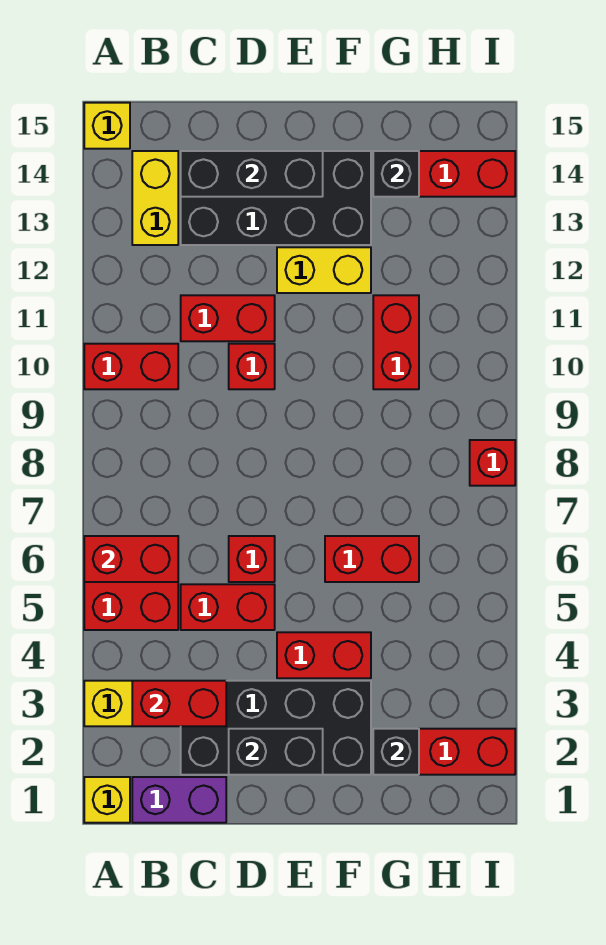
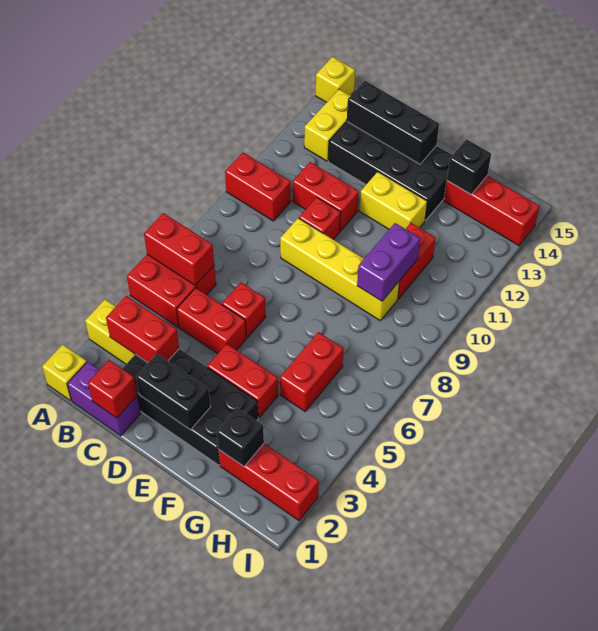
none -> yellow 1x4 brick [280,218,400,321]
red 1x2 brick [325,536,419,582] -> red 1x2 brick turned to [280,332,343,411]
none -> purple 1x2 brick [357,223,420,301]
red 1x1 brick [470,440,515,486] -> red 1x1 brick moved to [88,360,137,418]

